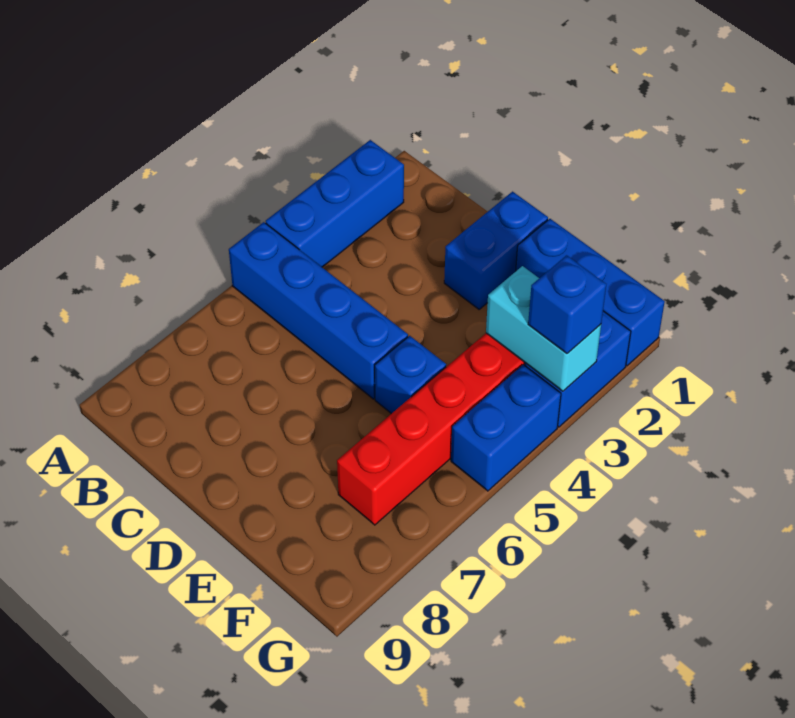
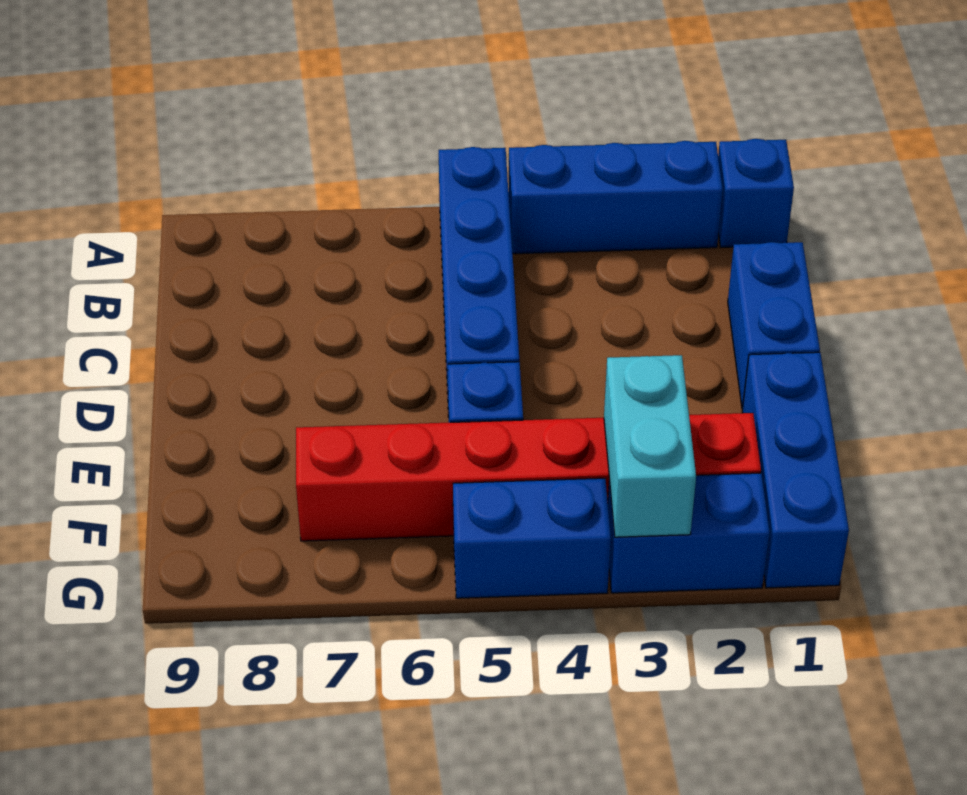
blue 1x2 brick [444,192,548,309] -> blue 1x2 brick turned to [728,242,820,409]
blue 1x1 brick [528,255,606,354] -> blue 1x1 brick moved to [718,139,794,247]

